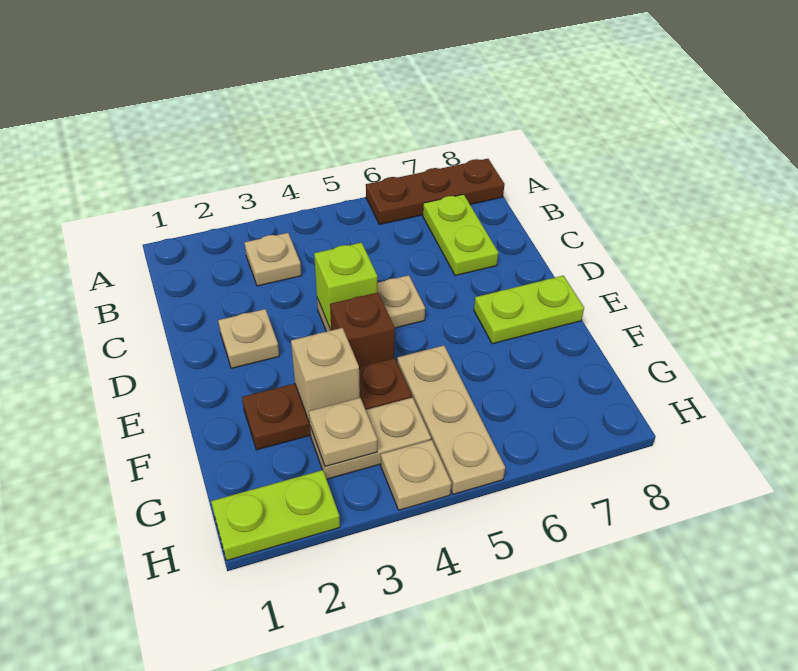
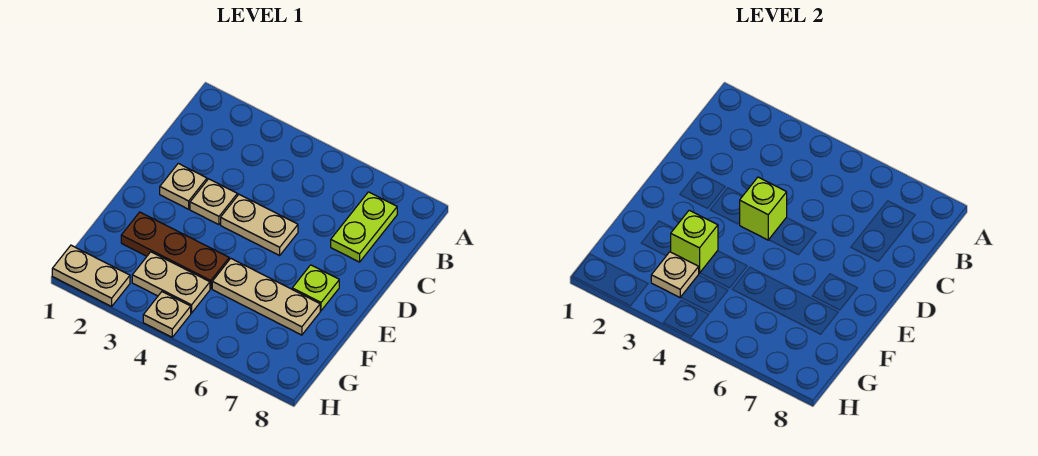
brown 1x3 plate [366,159,505,224] -> none
tan 1x1 plate [244,233,301,286] -> tan 1x1 plate moved to [190,179,237,225]
brown 1x1 brick [330,292,395,367] -> none
lime 1x2 plate [474,276,584,344] -> lime 1x1 plate [292,265,339,311]
tan 1x1 brick [291,328,360,422] -> lime 1x1 brick [671,210,718,273]
tan 1x3 plate [397,345,505,494] -> tan 1x3 plate turned to [212,258,320,335]
lime 1x2 plate [211,470,340,561] -> tan 1x2 plate [52,245,130,306]

